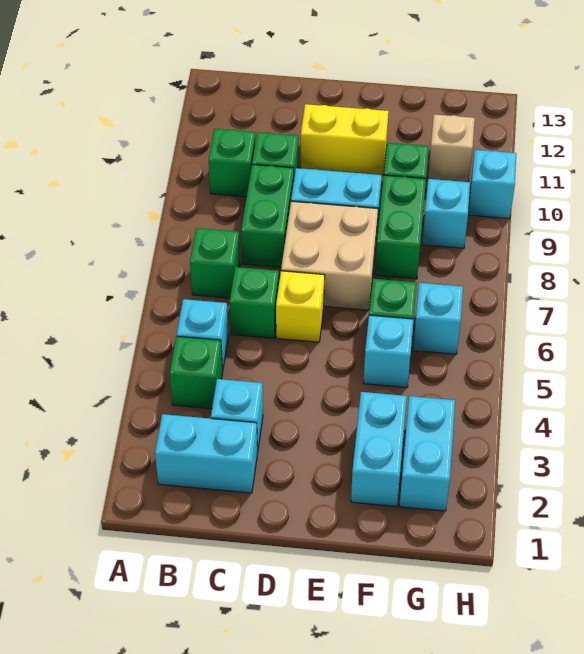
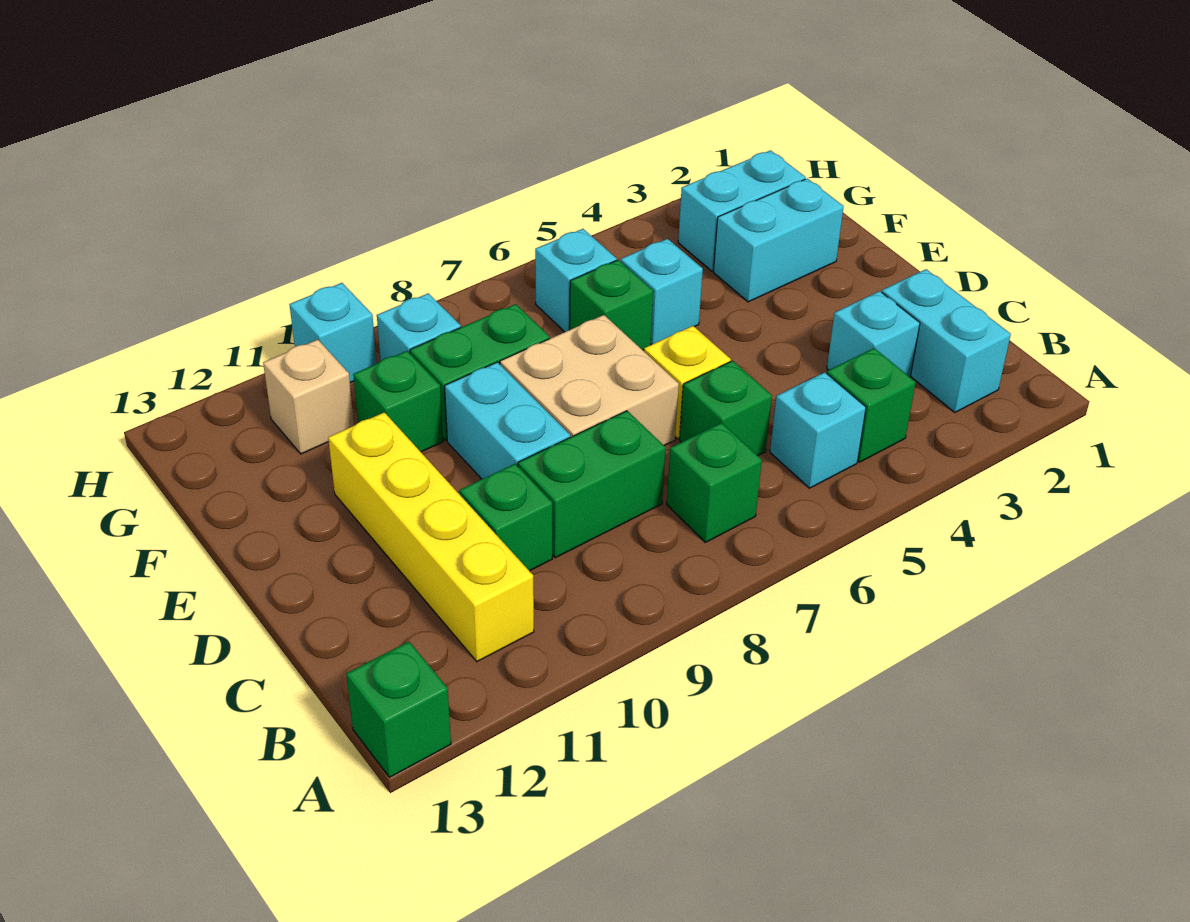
green 1x1 brick [209,129,255,197] -> green 1x1 brick moved to [346,642,451,777]
yellow 1x2 brick [300,104,389,175] -> yellow 1x4 brick [328,412,534,661]

